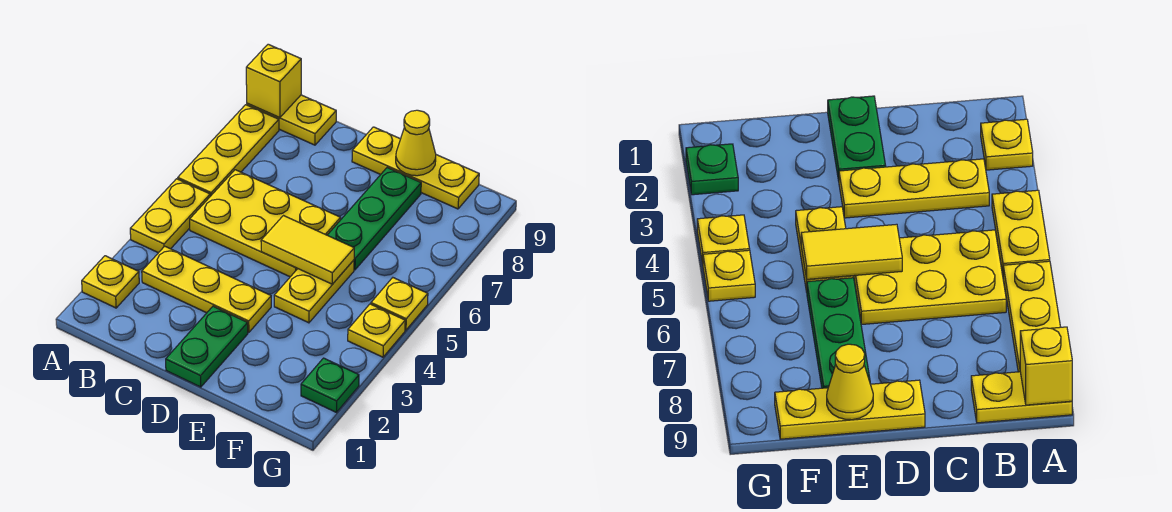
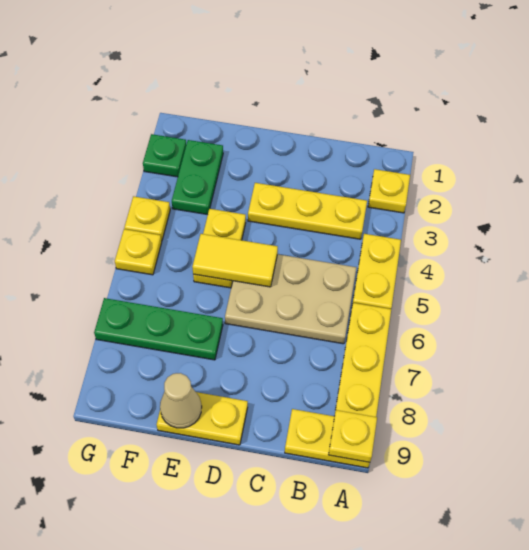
yellow 1x1 brick [246,44,301,118] -> yellow 1x1 plate [329,410,377,462]
yellow 2x3 plate [190,170,341,277] -> tan 2x3 plate [225,254,356,344]
green 1x2 plate [166,306,248,387] -> green 1x2 plate moved to [172,140,223,215]
yellow 1x3 plate [352,127,479,209] -> yellow 1x2 plate [157,392,248,445]
green 1x3 plate [328,168,421,270] -> green 1x3 plate turned to [94,298,223,360]
yellow 1x1 cone [396,110,436,176] -> tan 1x1 cone [160,373,202,428]

